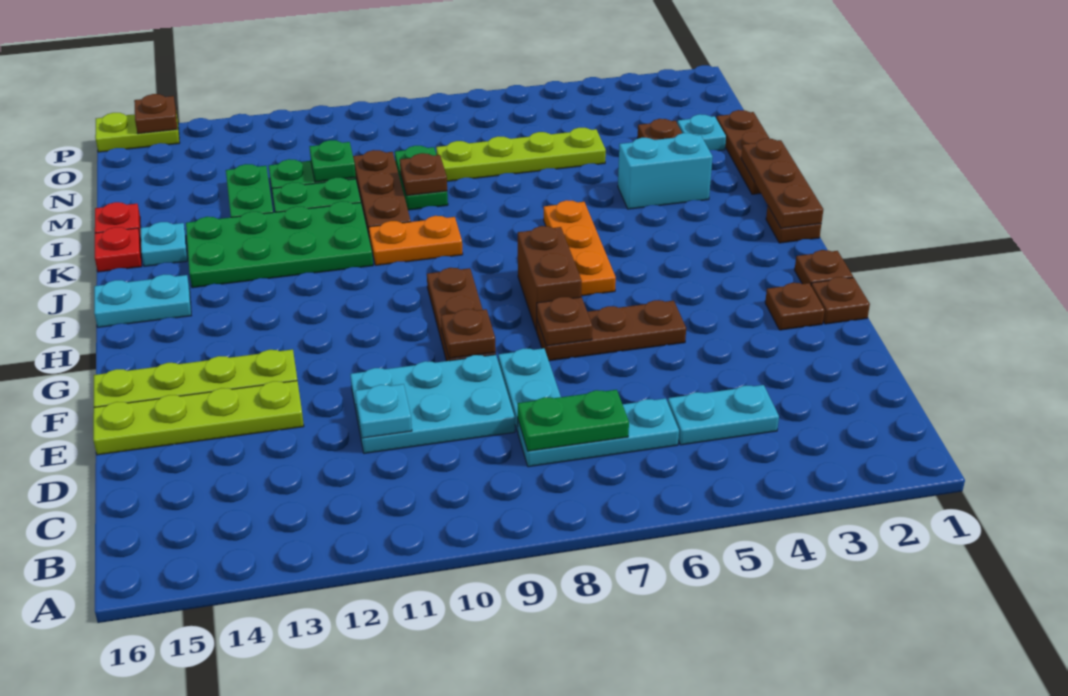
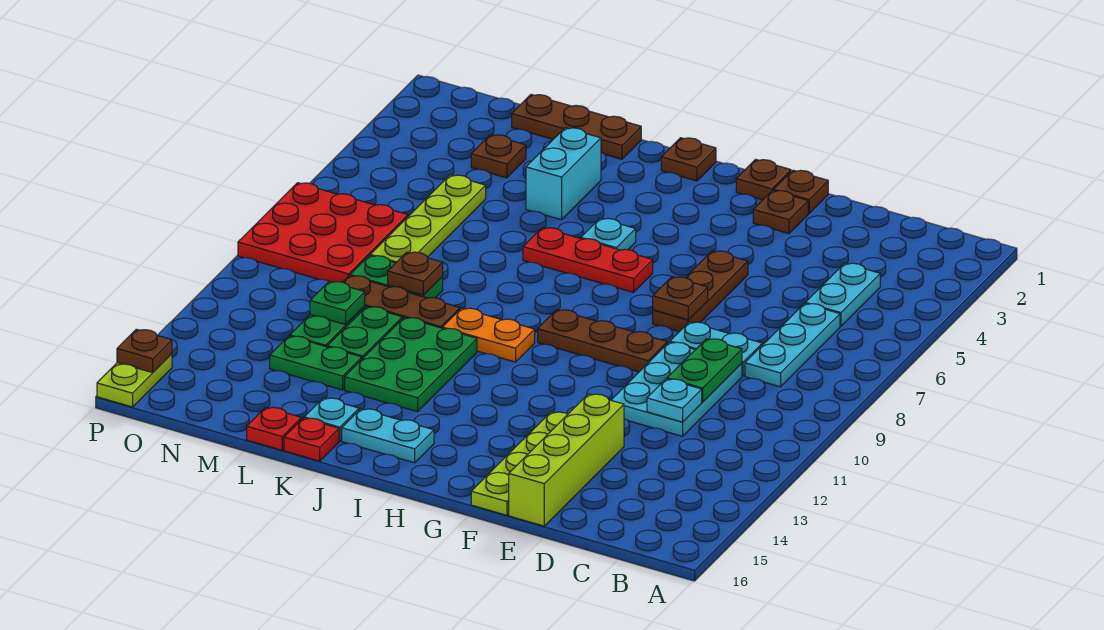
green 1x2 plate [518,390,629,451] -> green 1x2 plate moved to [667,339,742,402]
lime 1x4 plate [93,381,304,455] -> lime 1x4 brick [509,394,624,526]
brown 1x1 plate [441,309,496,359] -> none
brown 1x2 brick [518,226,582,331] -> none
orange 1x3 plate [544,200,616,296] -> red 1x3 plate [523,228,653,292]
brown 1x3 plate [741,139,823,228] -> none
cyan 1x2 plate [94,274,191,327] -> cyan 1x2 plate turned to [342,409,434,463]
orange 1x2 plate [369,216,463,265] -> orange 1x2 plate turned to [442,308,535,362]
green 2x4 plate [186,201,373,288] -> green 2x3 plate [345,317,477,412]
cyan 1x1 plate [677,114,726,151] -> cyan 1x1 plate moved to [581,218,636,250]
none -> red 3x3 plate [238,183,408,282]

